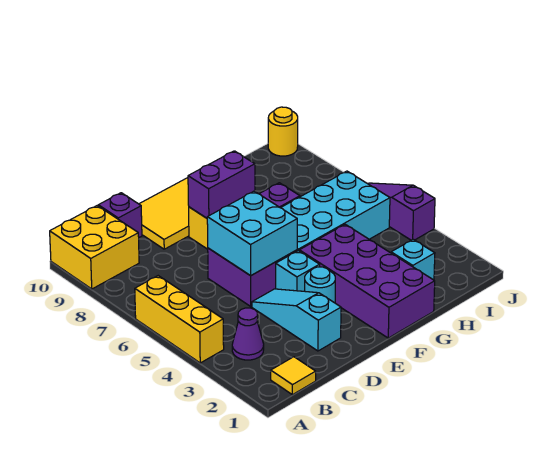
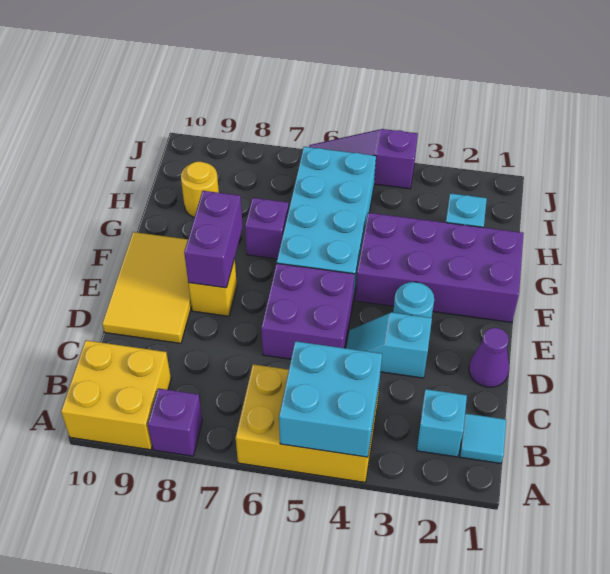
yellow 1x3 brick [135,276,224,363] -> yellow 2x3 brick [236,364,379,482]
yellow 1x1 tile [271,357,316,395] -> cyan 1x1 tile [460,413,506,463]
purple 1x1 cone [232,308,264,360] -> purple 1x1 cone moved to [469,328,509,387]
purple 1x1 brick [98,193,142,237] -> purple 1x1 brick moved to [148,388,202,456]
cyan 1x3 slope [252,289,341,351] -> cyan 1x2 slope [346,312,432,378]
cyan 2x2 brick [207,191,297,276] -> cyan 2x2 brick moved to [279,341,382,457]
cyan 1x1 brick [276,251,320,291] -> cyan 1x1 brick moved to [417,389,467,457]
yellow 1x1 round brick [268,107,298,156] -> yellow 1x1 round brick moved to [181,162,219,217]

